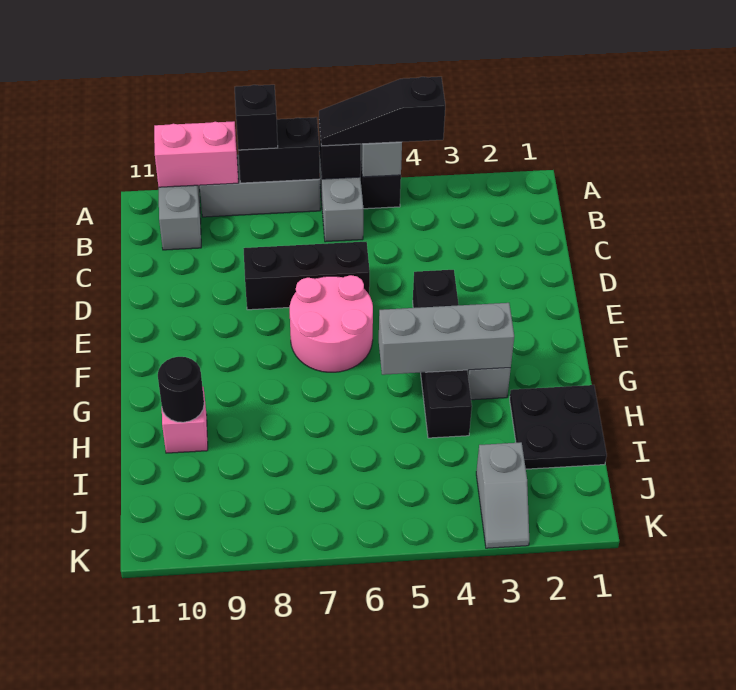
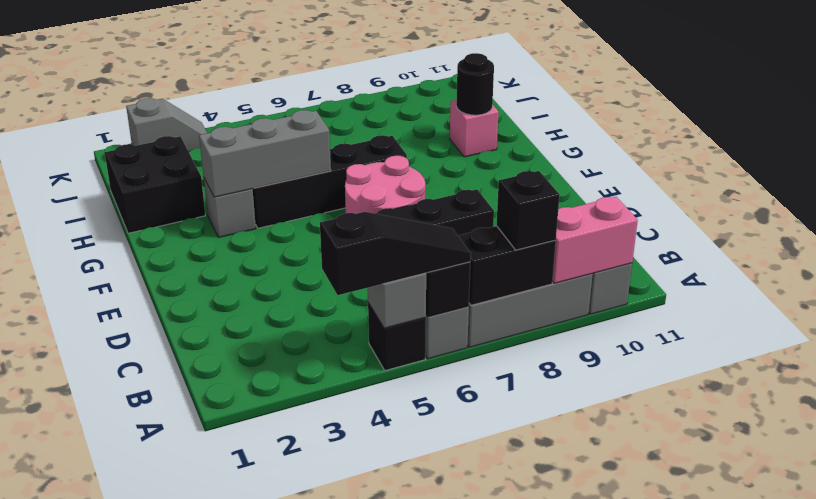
black 1x4 brick [413,270,472,438] -> black 1x4 brick turned to [253,135,407,228]
black 2x2 plate [510,385,607,469] -> black 2x2 brick [105,136,205,233]
grey 1x2 slope [476,442,529,548] -> grey 1x2 slope turned to [126,98,207,152]

